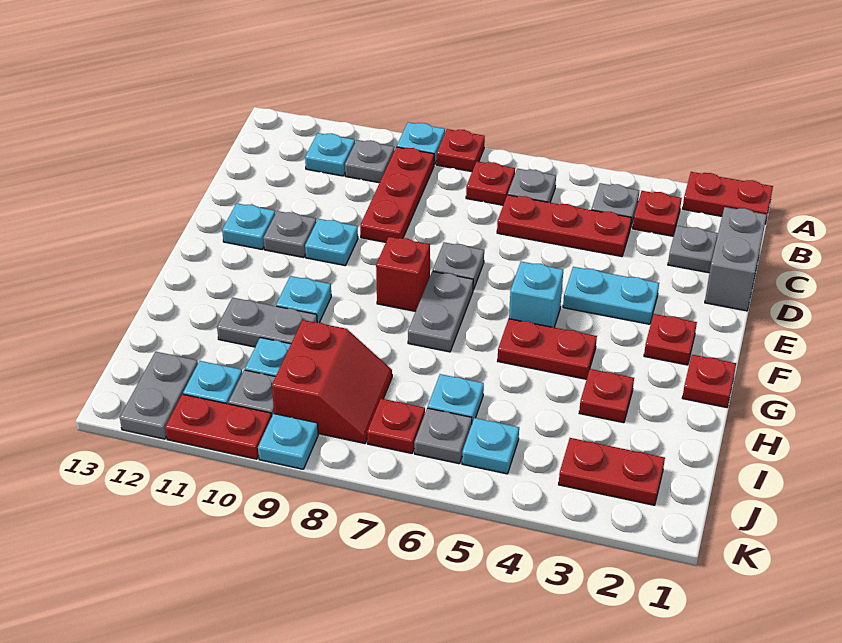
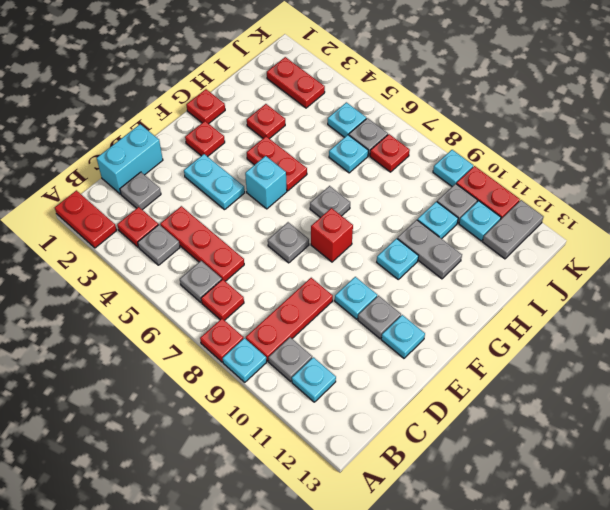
grey 1x2 brick [705,207,767,311] -> cyan 1x2 brick [97,124,163,194]
grey 1x2 plate [408,271,473,352] -> grey 1x1 plate [310,186,350,218]
red 2x2 slope [272,320,392,443] -> none

